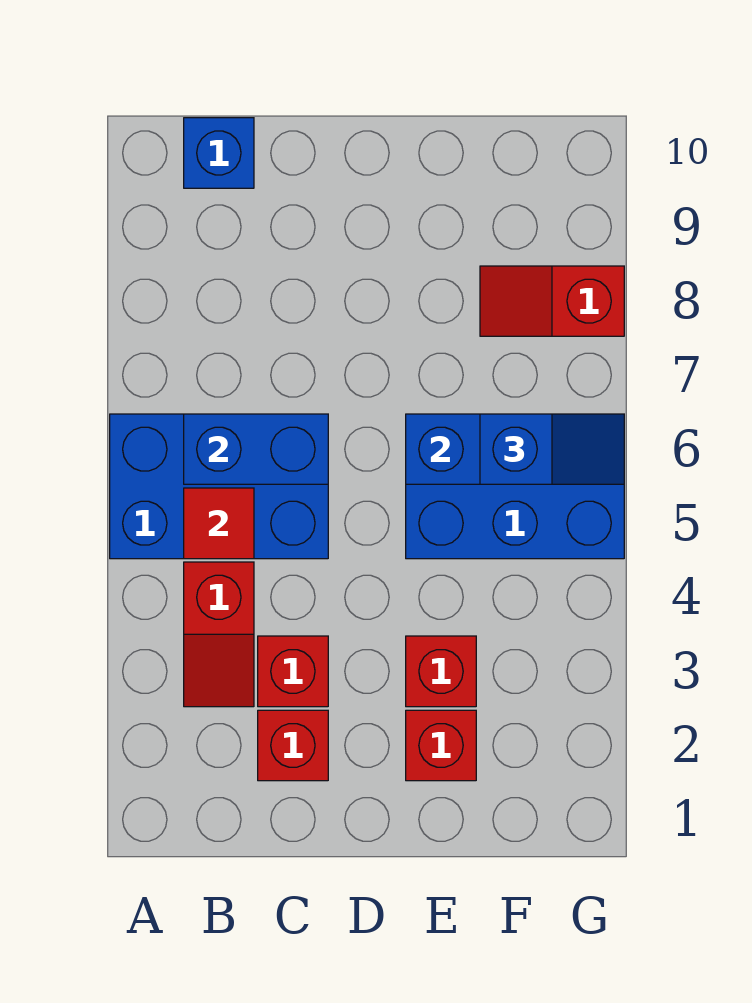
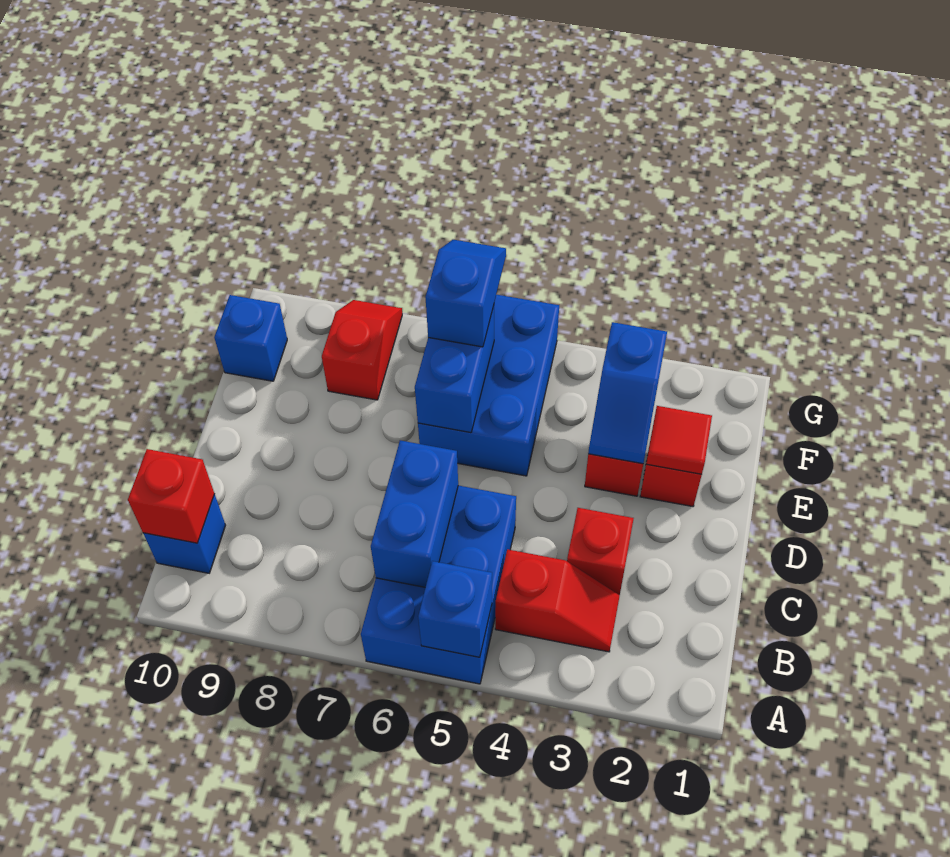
none -> blue 1x1 brick [418,561,492,657]
red 1x1 tile [184,488,254,559] -> red 1x1 tile moved to [646,406,712,475]
red 1x1 brick [258,710,328,781] -> red 1x1 brick moved to [128,449,215,543]
none -> blue 1x2 slope [588,322,667,464]
red 1x2 slope [480,266,624,336] -> red 1x2 slope turned to [322,300,402,400]
none -> blue 1x1 brick [214,295,287,381]

